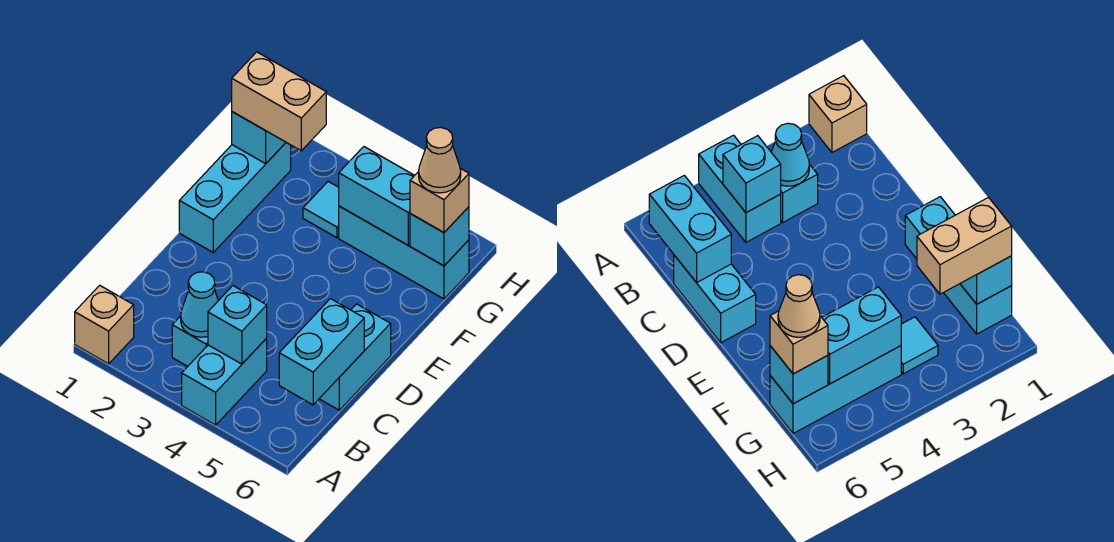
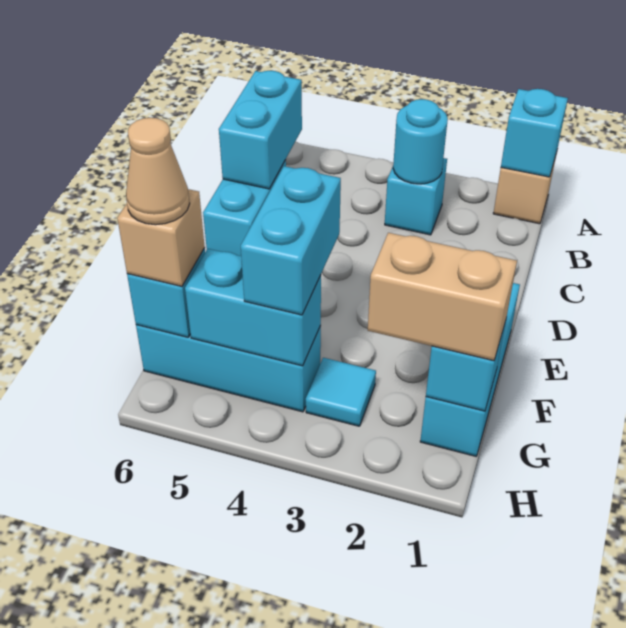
cyan 1x2 brick [182,338,267,425] -> cyan 1x2 brick moved to [241,166,341,315]
cyan 1x1 cone [181,272,218,337] -> cyan 1x1 round brick [393,99,448,184]
cyan 1x1 brick [208,286,267,364] -> cyan 1x1 brick moved to [501,89,568,177]

